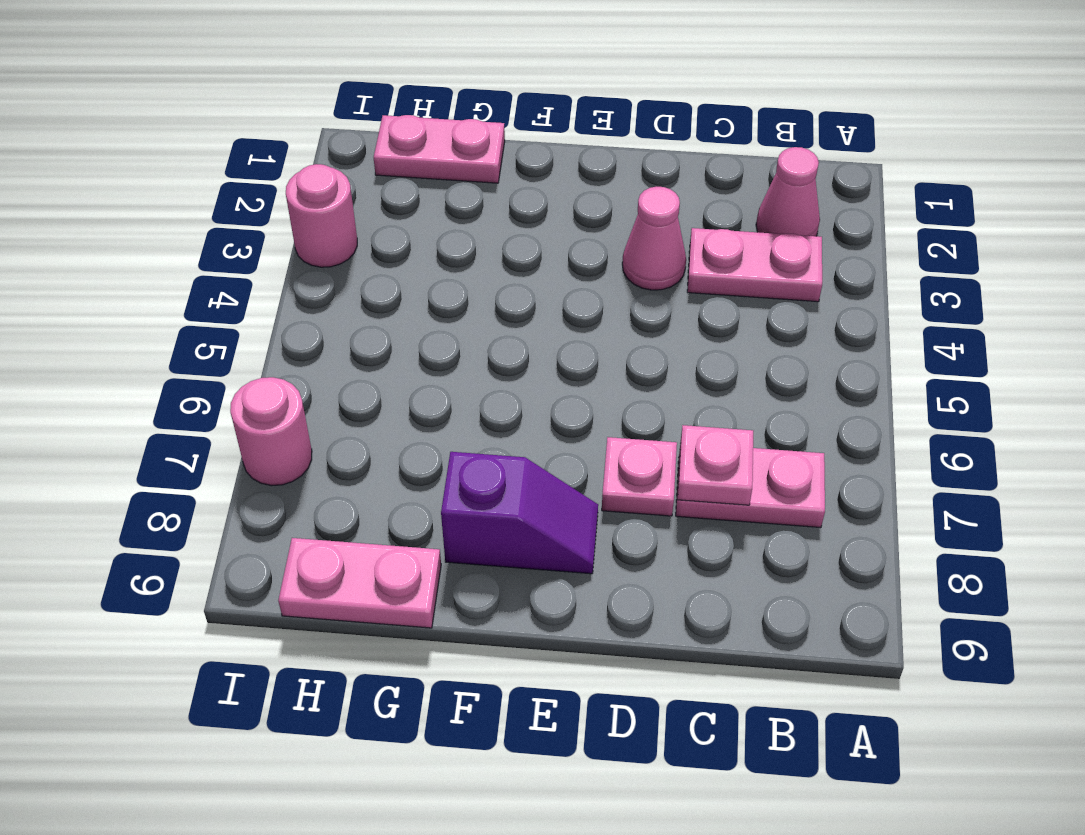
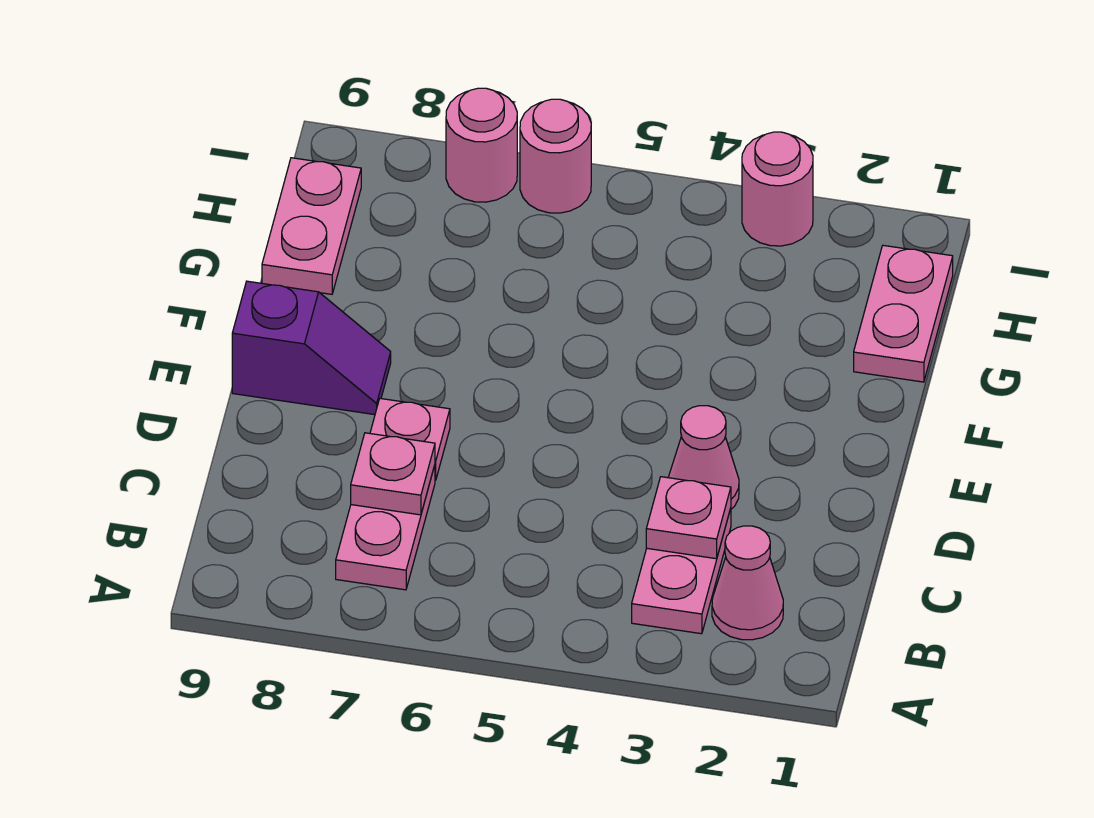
none -> pink 1x1 plate [646,477,731,559]
purple 1x2 slope [441,452,598,574] -> purple 1x2 slope turned to [232,281,391,415]
none -> pink 1x1 round brick [520,99,591,213]

